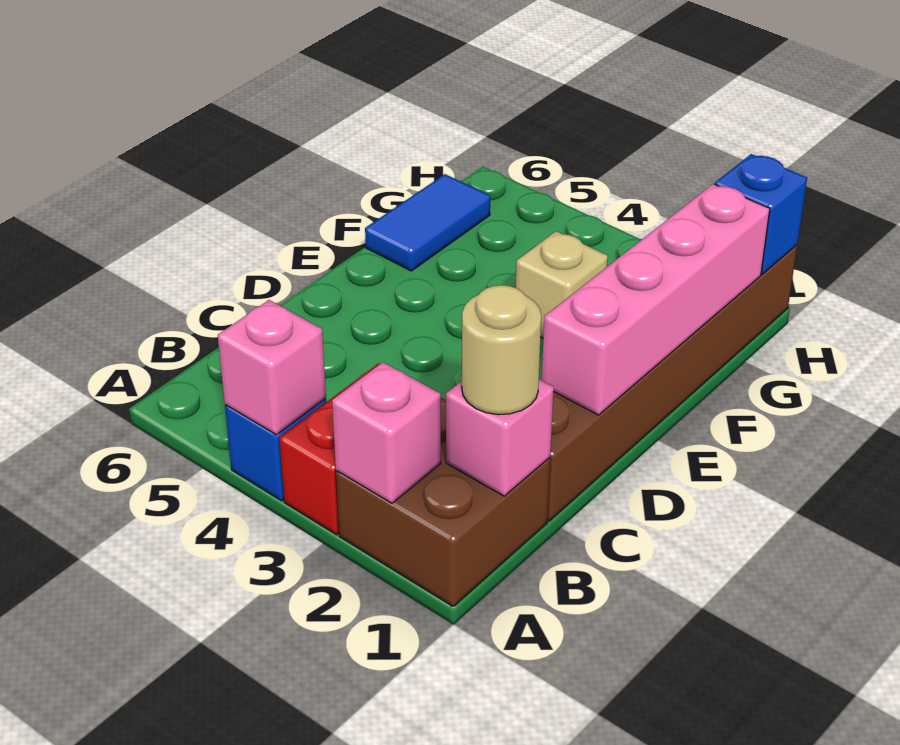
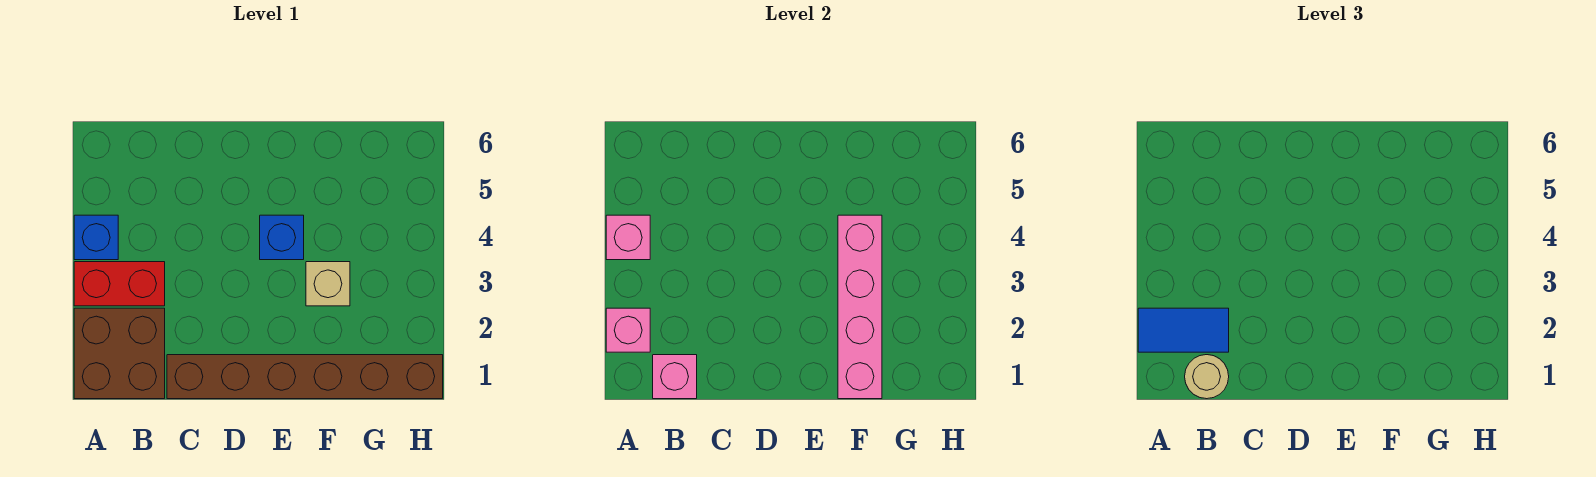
pink 1x4 brick [542,184,770,415] -> pink 1x4 brick turned to [838,215,882,399]
blue 1x2 tile [365,174,490,271] -> blue 1x2 tile moved to [1138,308,1229,352]
blue 1x1 brick [715,154,807,274] -> blue 1x1 brick moved to [260,215,304,260]

